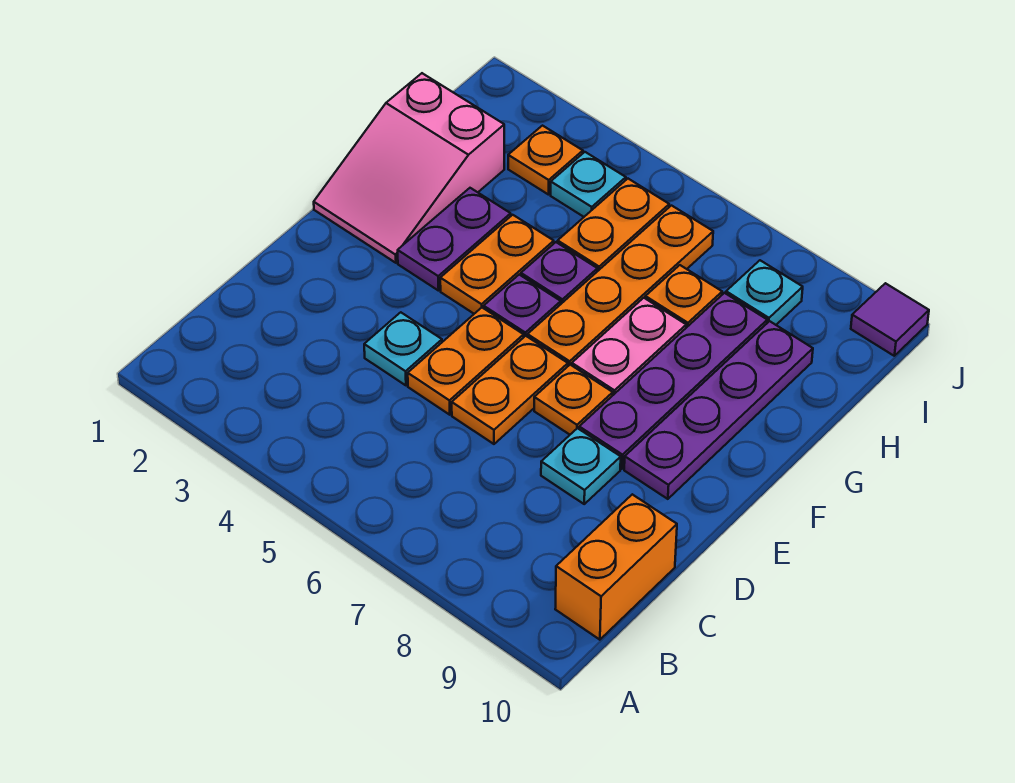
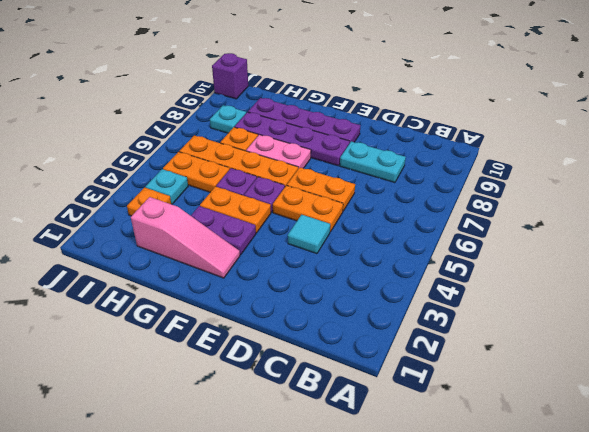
orange 1x2 brick [555,494,677,640] -> none
cyan 1x1 plate [364,312,442,385] -> cyan 1x1 tile [288,215,330,254]
cyan 1x1 plate [541,428,621,504] -> cyan 1x2 plate [340,141,406,182]
orange 1x1 plate [534,365,613,435] -> none
pink 2x3 slope [314,73,504,263] -> pink 1x3 slope [131,197,240,278]
purple 1x1 tile [851,283,929,356] -> purple 1x1 brick [212,53,248,99]

